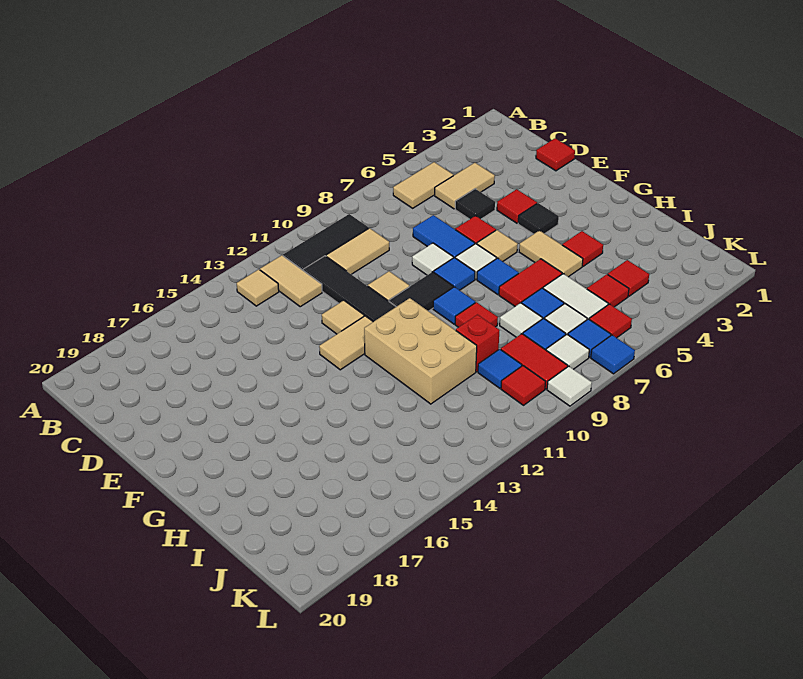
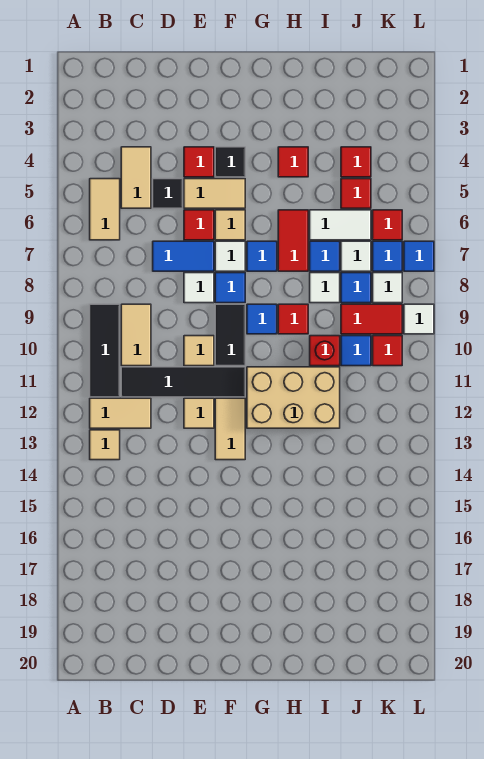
red 1x1 tile [536,138,575,171] -> none
tan 1x2 tile [519,230,583,277] -> tan 1x2 tile moved to [184,179,245,208]

